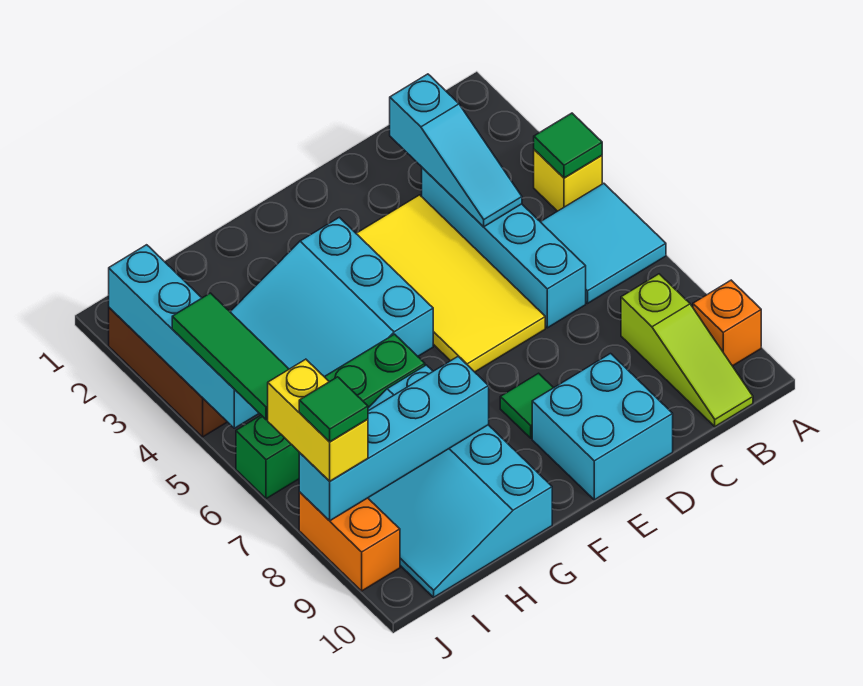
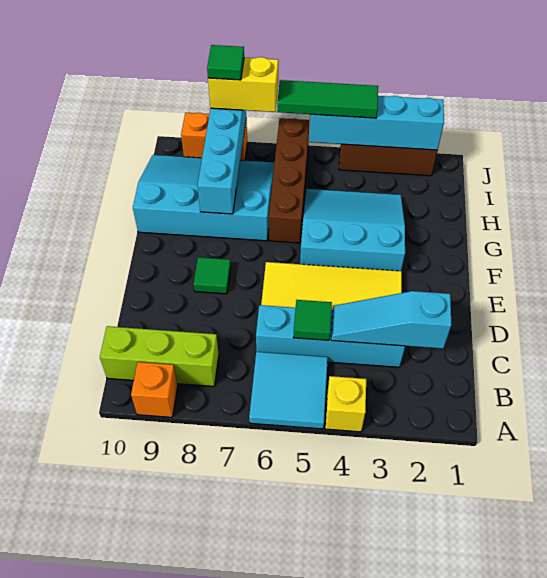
green 1x1 tile [534,113,602,178] -> green 1x1 tile moved to [293,300,332,340]
lime 1x3 slope [621,274,753,427] -> lime 1x3 brick [100,326,219,386]
cyan 2x2 brick [532,354,673,500] -> none
green 1x4 brick [236,334,425,499] -> brown 1x4 brick [269,118,309,243]

